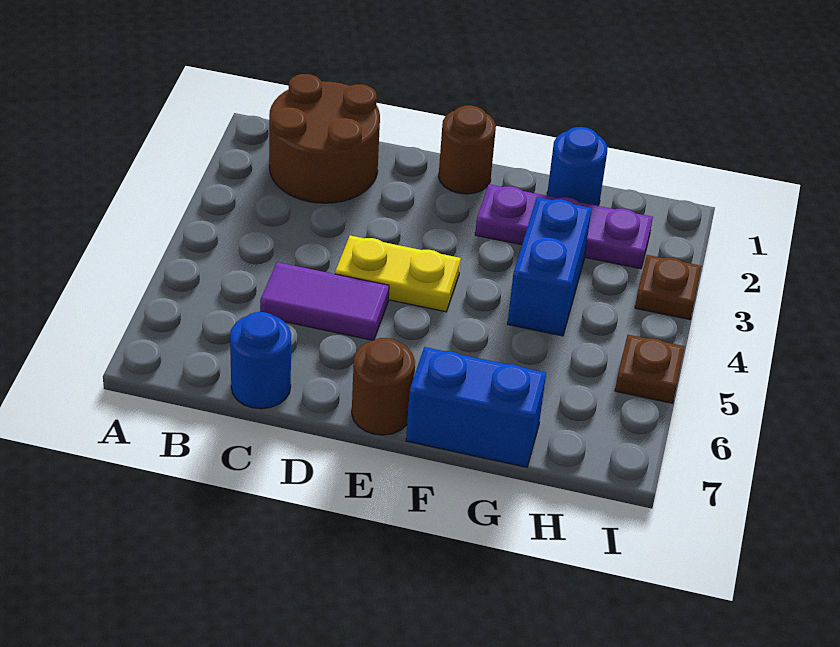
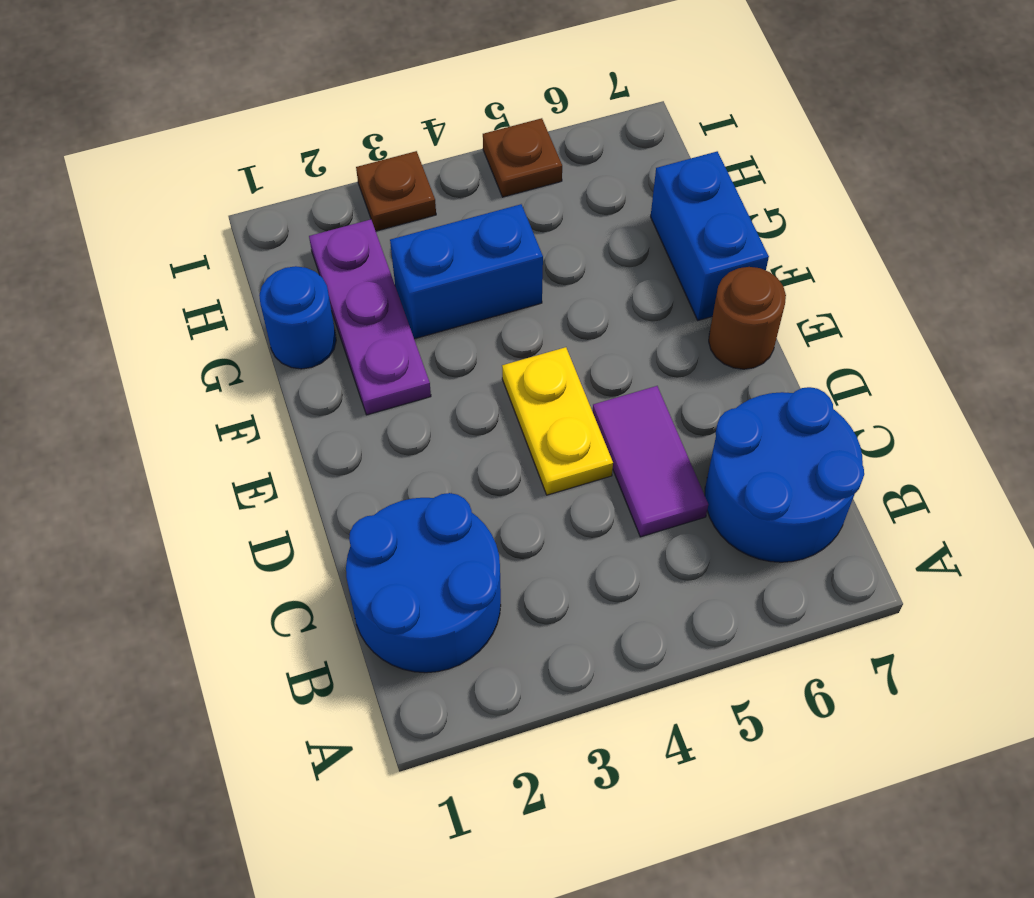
brown 2x2 round brick [269,74,380,203] -> blue 2x2 round brick [346,493,501,673]
blue 1x1 round brick [230,312,291,409] -> blue 2x2 round brick [705,387,864,562]
brown 1x1 round brick [439,105,496,194] -> none

